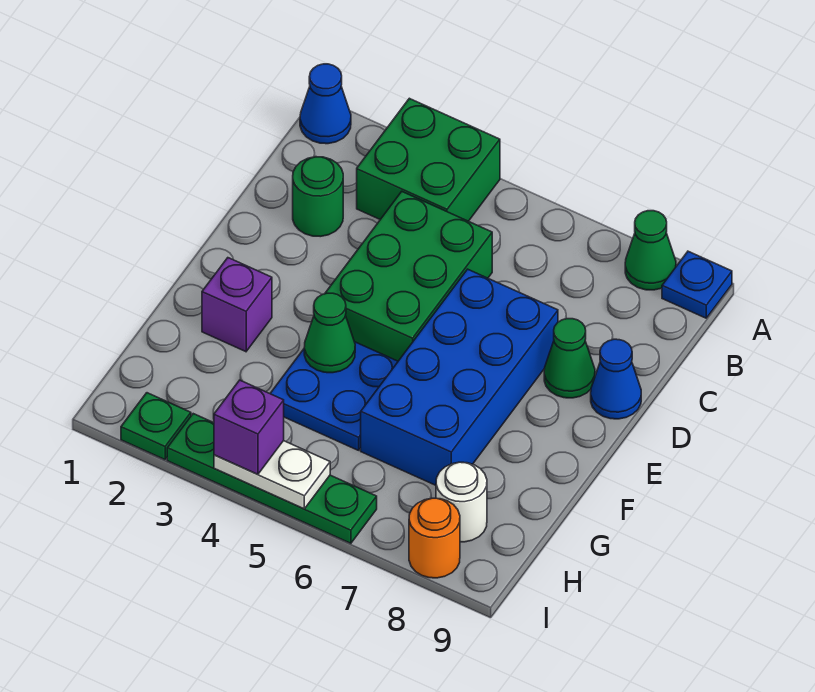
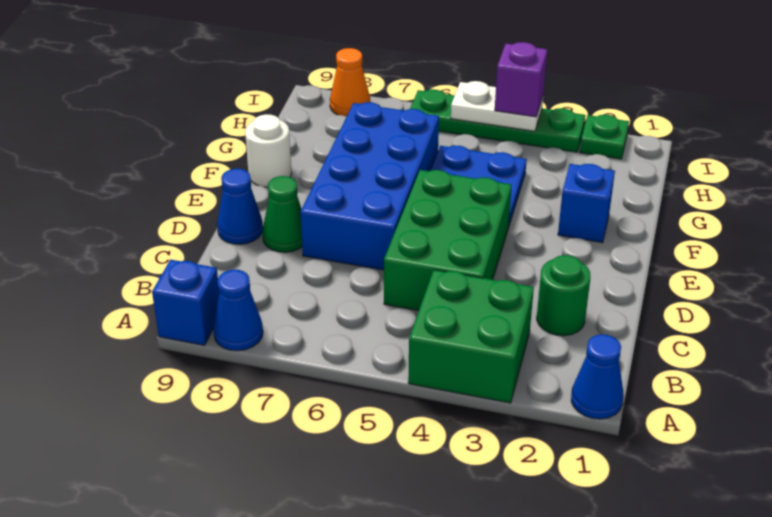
green 1x1 cone [625,211,676,290] -> blue 1x1 cone [213,270,263,351]
blue 1x1 plate [662,251,732,318] -> blue 1x1 brick [152,260,219,345]
purple 1x1 brick [202,258,272,352] -> blue 1x1 brick [558,164,615,243]
green 1x1 cone [304,293,355,373] -> none
white 1x1 round brick [436,462,487,542] -> white 1x1 round brick moved to [245,114,292,187]
orange 1x1 round brick [409,498,460,578] -> orange 1x1 cone [330,48,370,117]

